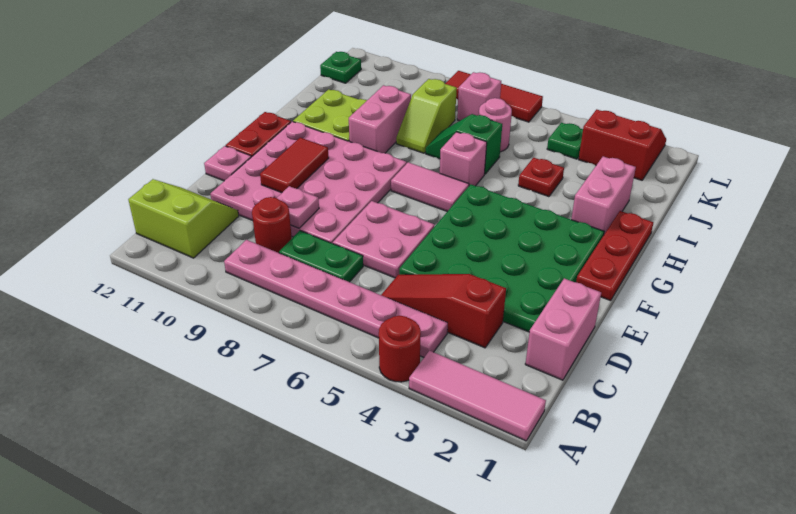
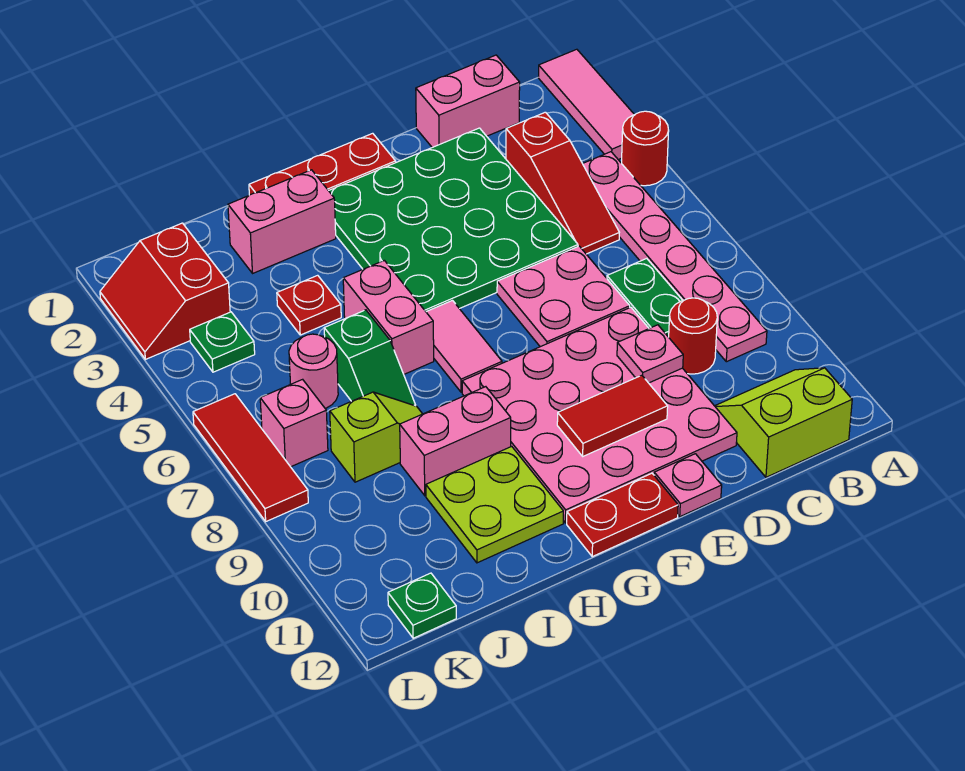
lime 2x2 slope [128,179,239,258] -> lime 2x2 slope turned to [715,368,852,477]
pink 1x1 brick [440,132,487,186] -> pink 1x2 brick [343,260,434,374]

